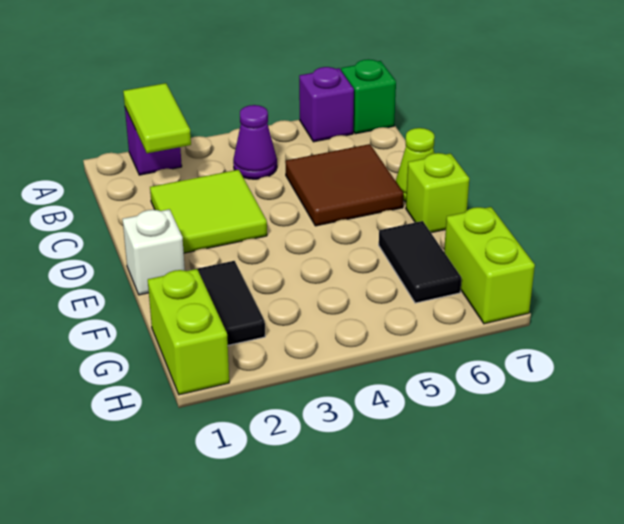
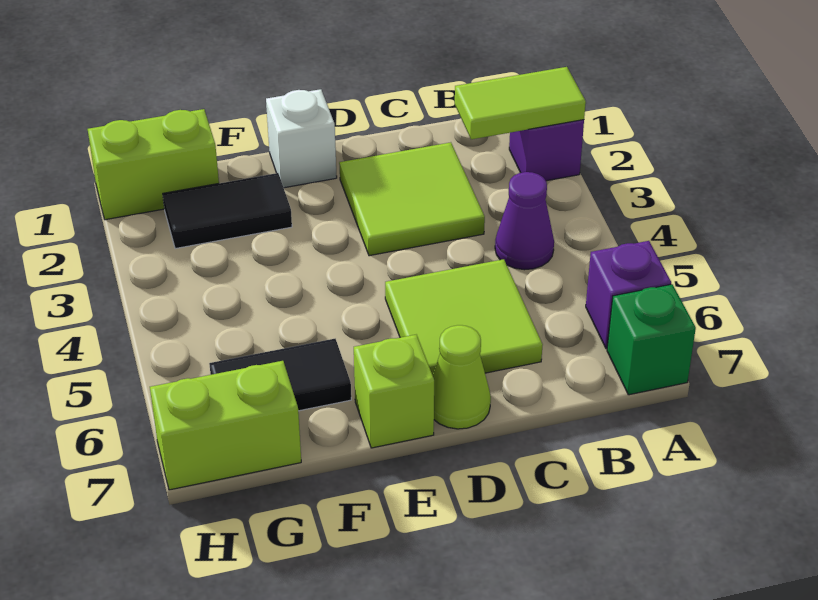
brown 2x2 tile [285,144,404,226] -> lime 2x2 tile [385,259,543,375]

